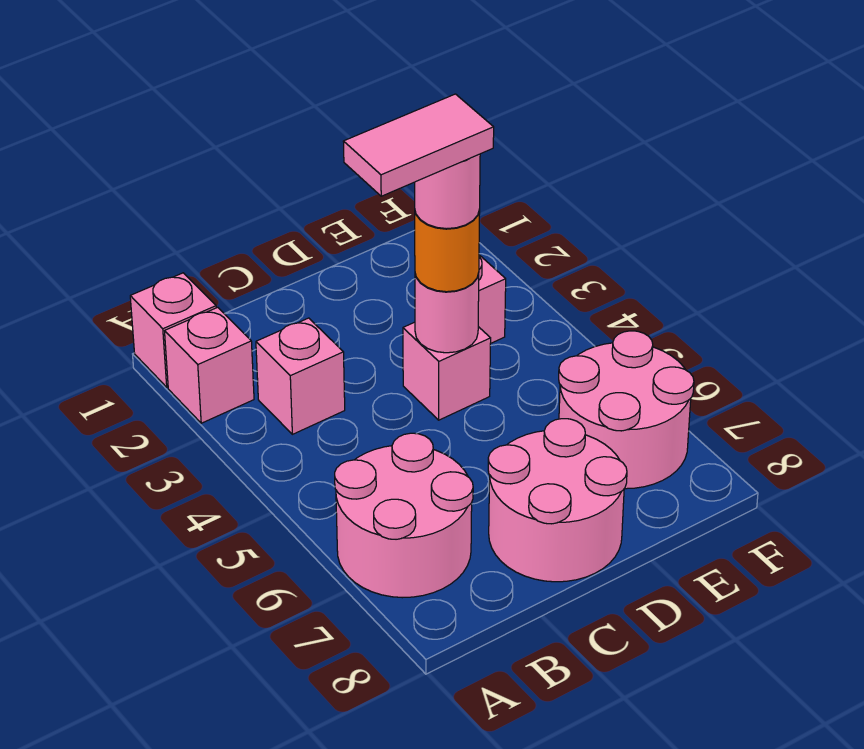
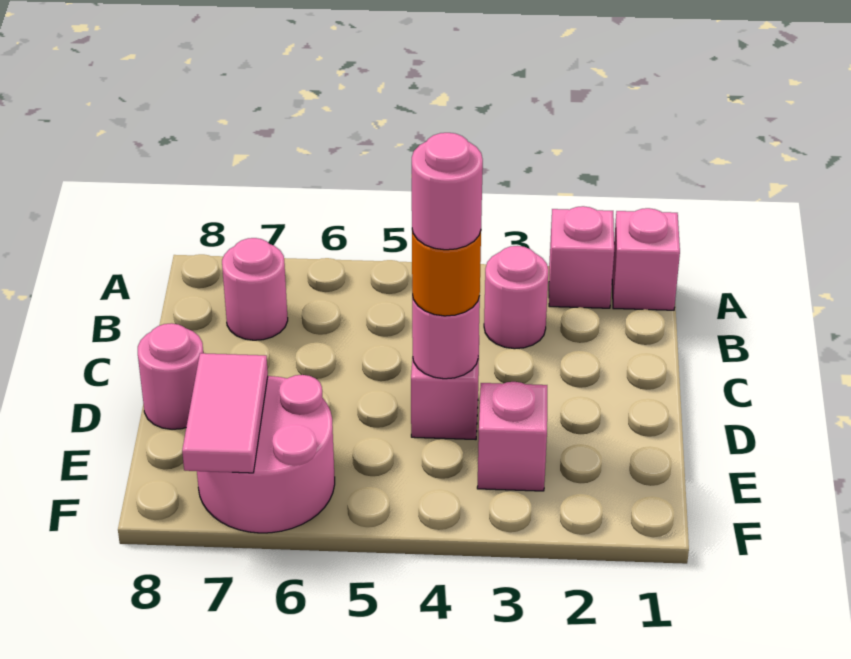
pink 2x2 round brick [335,433,473,598] -> pink 1x1 round brick [222,238,288,340]
pink 1x1 brick [256,318,345,434] -> pink 1x1 round brick [484,246,548,349]
pink 1x2 tile [343,94,494,196] -> pink 1x2 tile moved to [182,353,268,473]
pink 2x2 round brick [488,419,627,582] -> pink 1x1 round brick [138,323,203,429]

